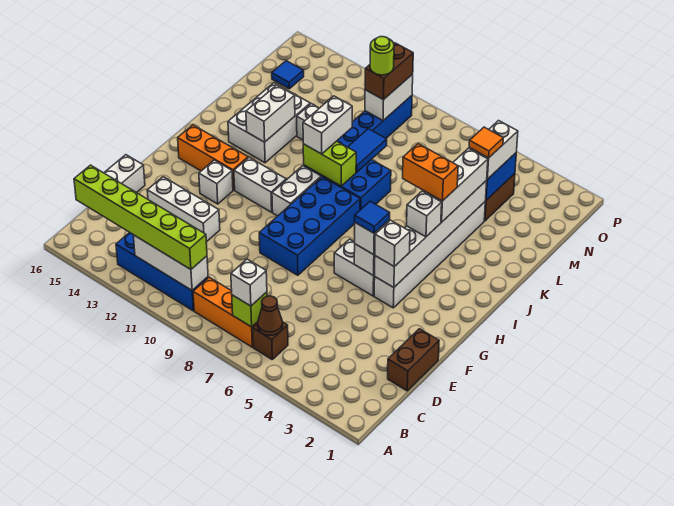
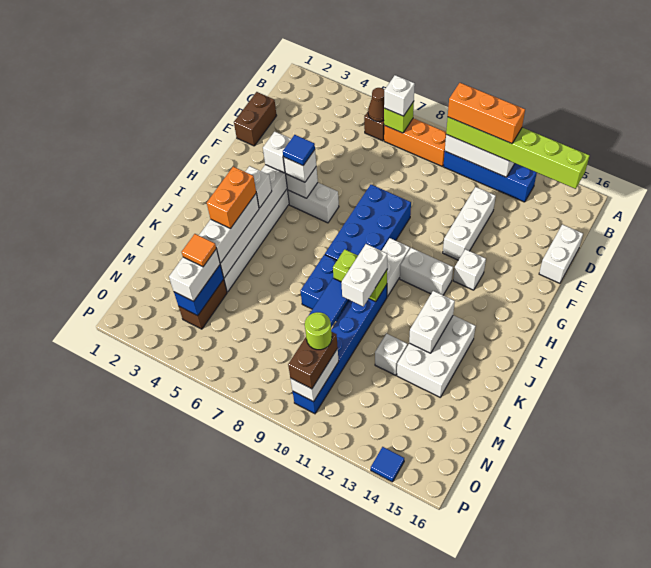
white 1x3 brick [147,177,220,242] -> white 1x3 brick turned to [443,187,496,260]
orange 1x3 brick [178,125,248,190] -> orange 1x3 brick moved to [448,83,525,144]
orange 1x2 brick [403,144,458,201] -> orange 1x2 brick turned to [207,167,256,229]
blue 1x1 tile [272,61,304,89] -> blue 1x1 tile moved to [371,447,404,482]

